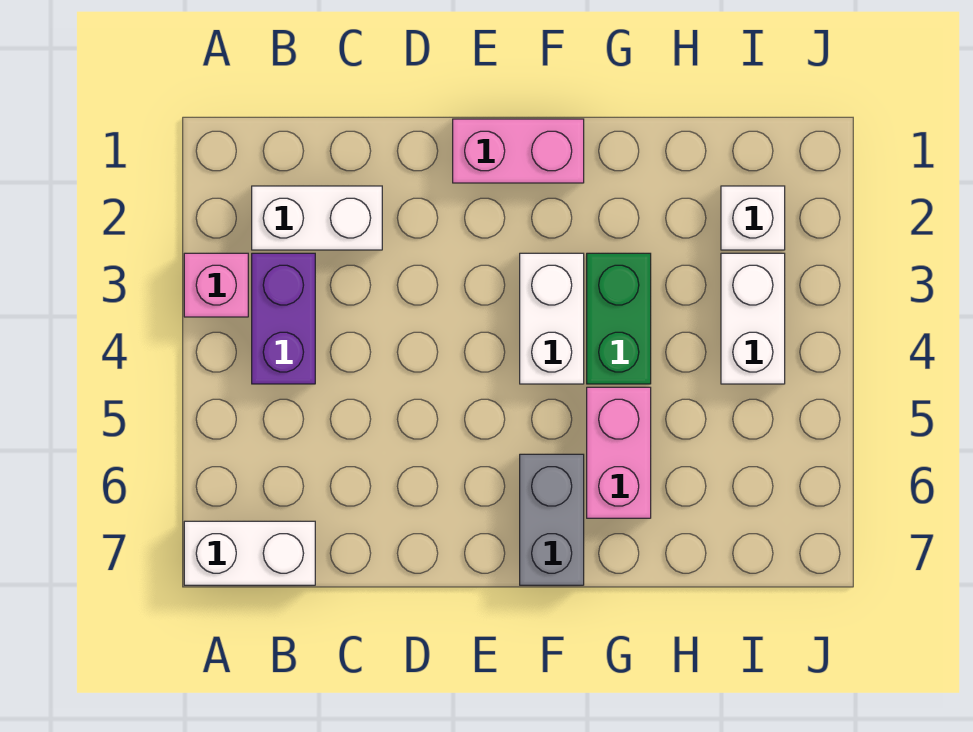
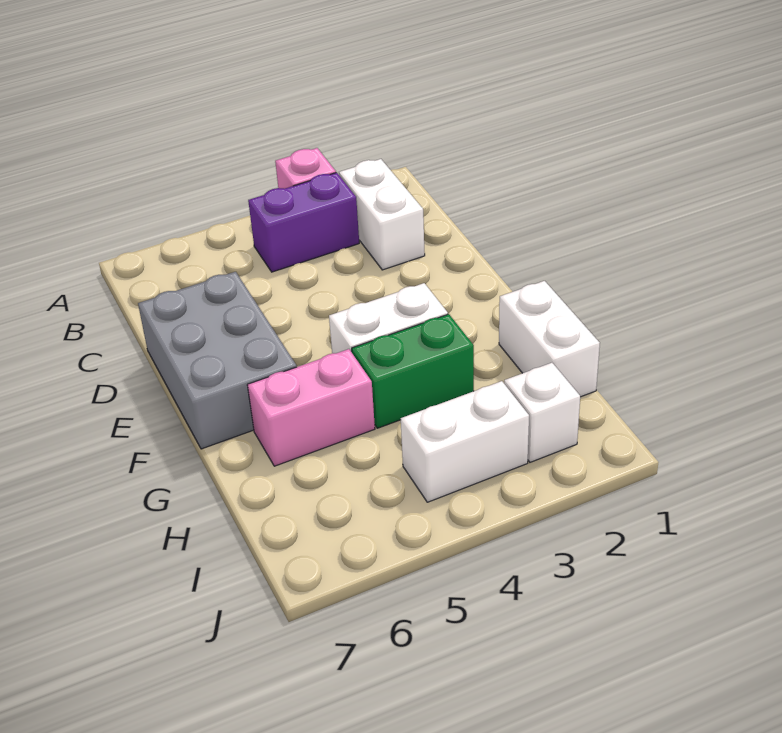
white 1x2 brick [184,521,315,585] -> white 1x2 brick moved to [499,281,600,397]
pink 1x2 brick [453,119,584,183] -> none
grey 1x2 brick [520,454,584,585] -> grey 2x3 brick [138,272,297,449]

